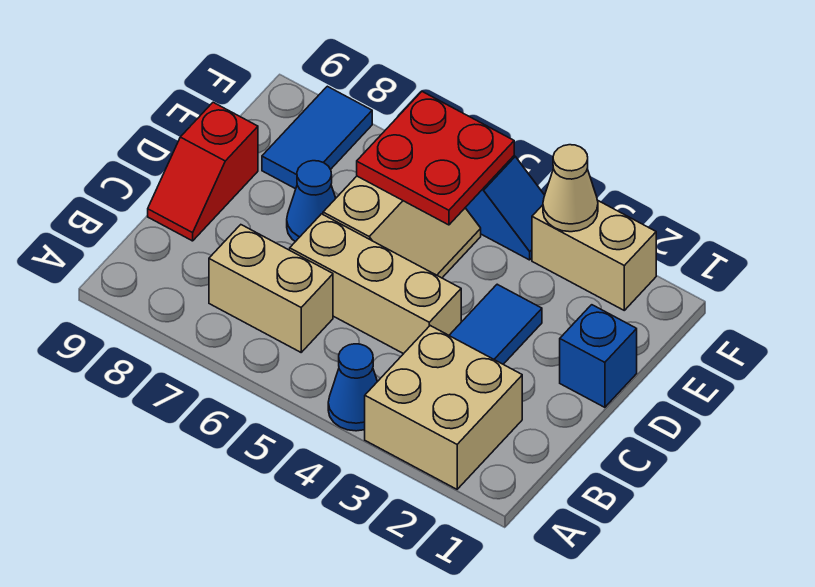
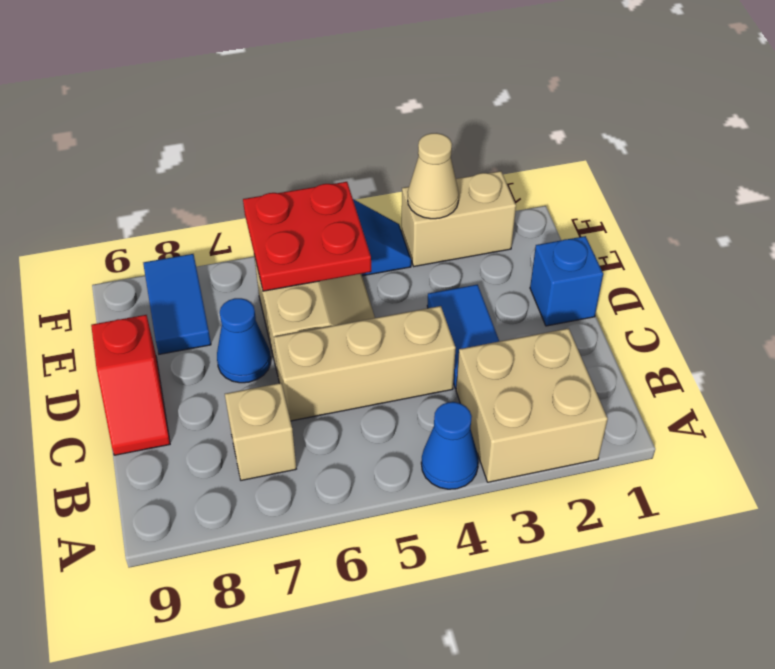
tan 1x2 brick [209,225,333,352] -> tan 1x1 brick [225,383,296,480]

